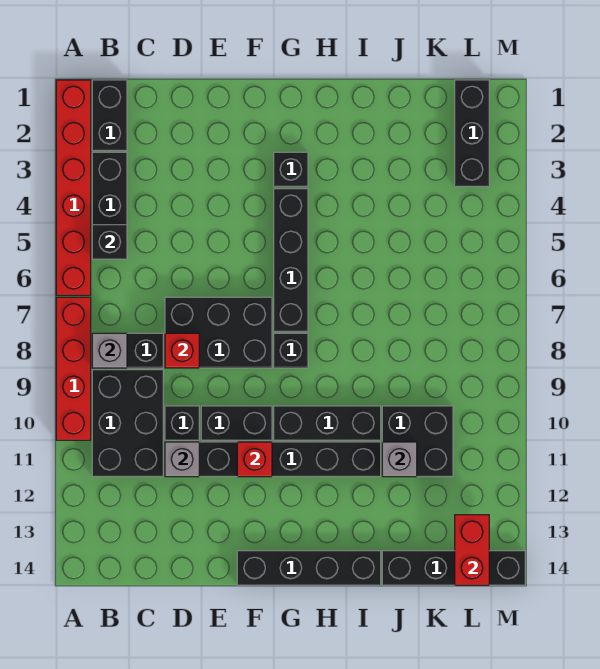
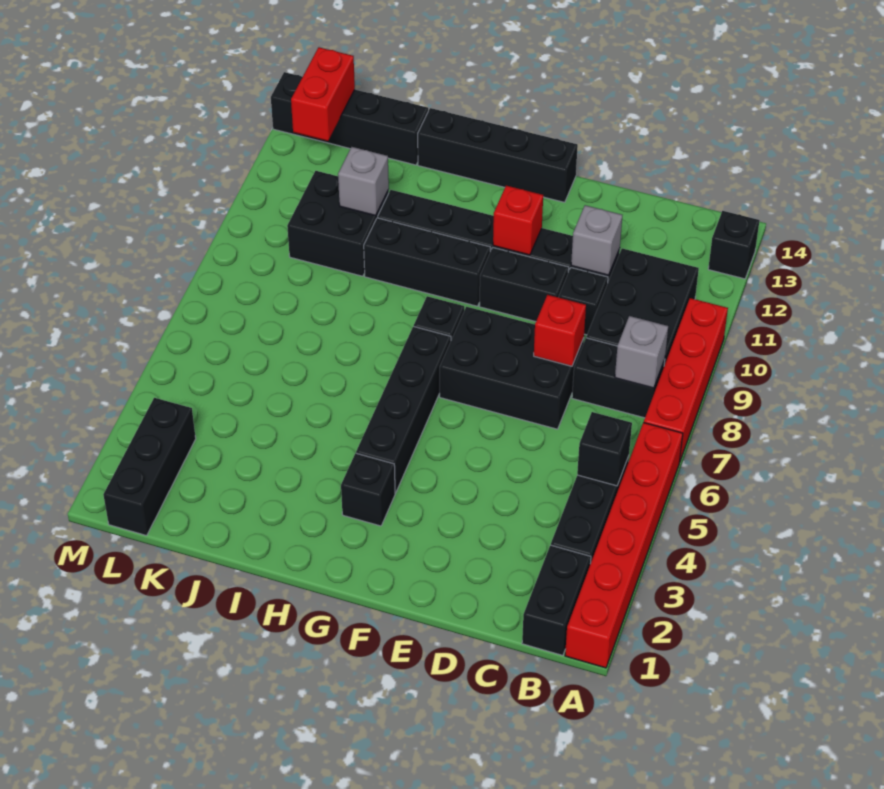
none -> black 1x1 brick [708,211,760,279]

